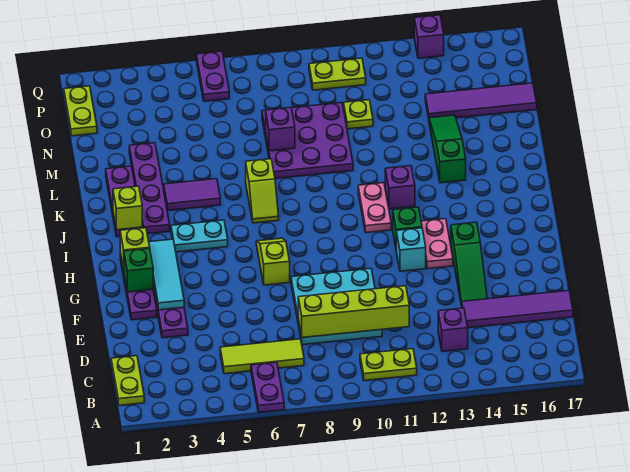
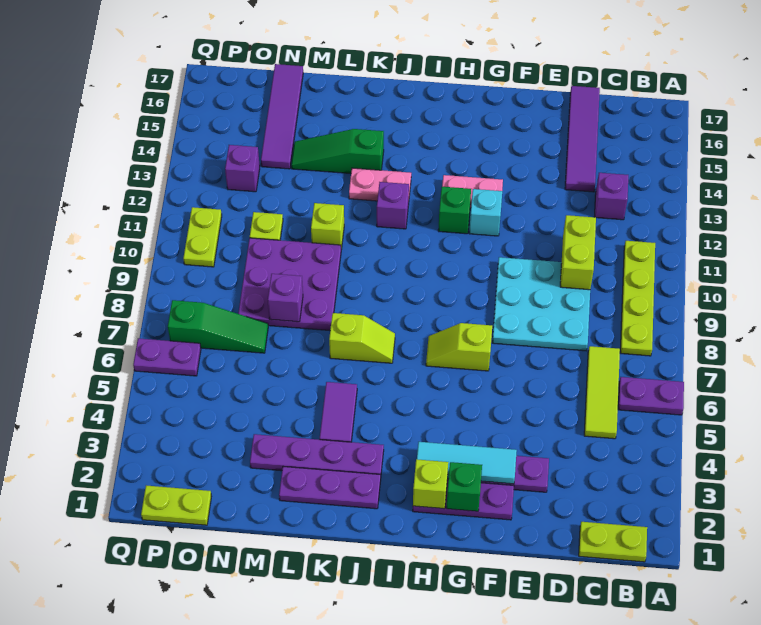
lime 1x2 plate [360,349,417,381] -> lime 1x4 plate [620,241,655,356]
lime 1x4 brick [298,286,409,338] -> lime 1x2 brick [560,215,596,290]
green 1x3 slope [451,222,487,306] -> green 1x3 slope moved to [168,300,268,353]
cyan 1x2 plate [171,220,228,252] -> none
pink 1x2 plate [358,183,391,233] -> pink 1x2 plate moved to [349,168,411,201]
lime 1x1 brick [113,186,142,230] -> lime 1x1 brick moved to [311,203,344,249]
purple 1x1 brick [414,15,444,58] -> purple 1x1 brick moved to [225,145,260,192]

